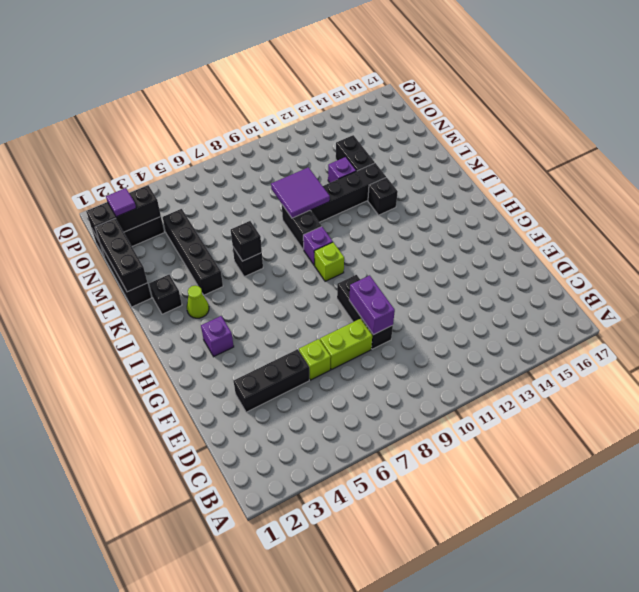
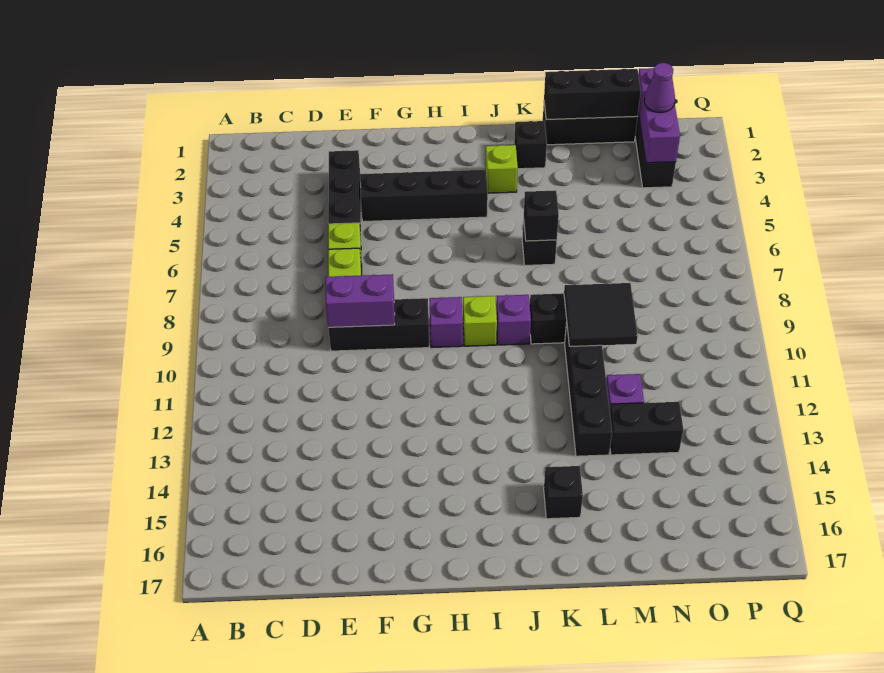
purple 1x1 brick [201,316,234,357] -> purple 1x1 brick moved to [429,297,463,348]
lime 1x1 cone [187,285,209,318] -> lime 1x1 brick [485,145,518,193]
black 1x4 brick [163,209,223,295] -> black 1x4 brick moved to [360,170,488,222]
black 1x1 brick [368,177,398,215] -> black 1x1 brick moved to [544,466,583,519]
purple 2x2 tile [271,167,330,218] -> black 2x2 tile [564,283,638,346]
black 1x3 brick [86,185,161,241] -> purple 1x3 brick [638,68,680,163]
purple 1x1 tile [106,188,136,217] -> purple 1x1 cone [644,63,675,113]

